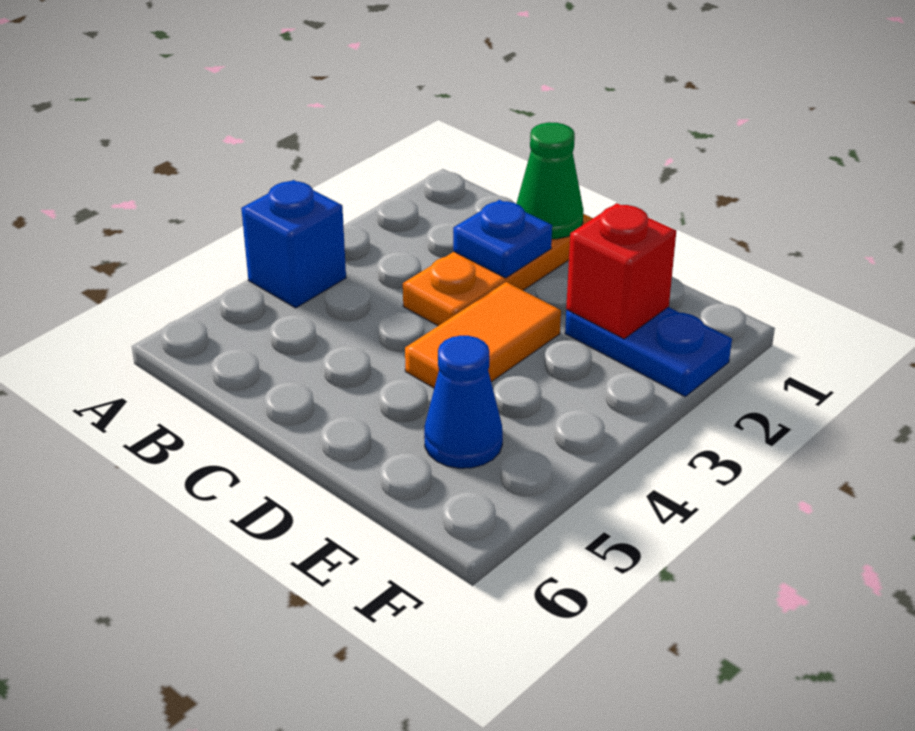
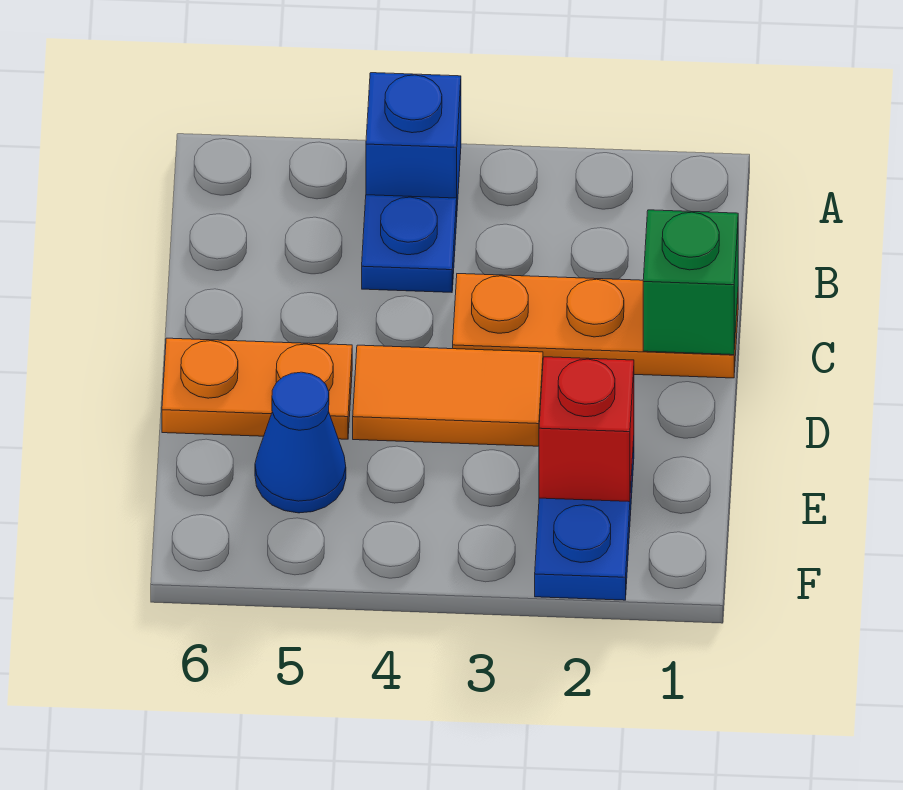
green 1x1 cone [516,122,584,239] -> green 1x1 brick [643,210,738,355]
blue 1x1 plate [453,200,552,278] -> blue 1x1 plate moved to [362,195,457,292]
none -> orange 1x2 plate [162,338,352,439]

